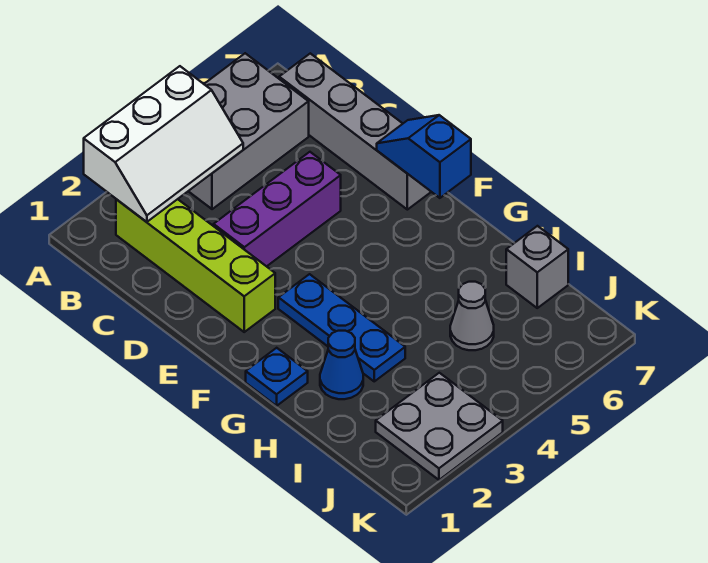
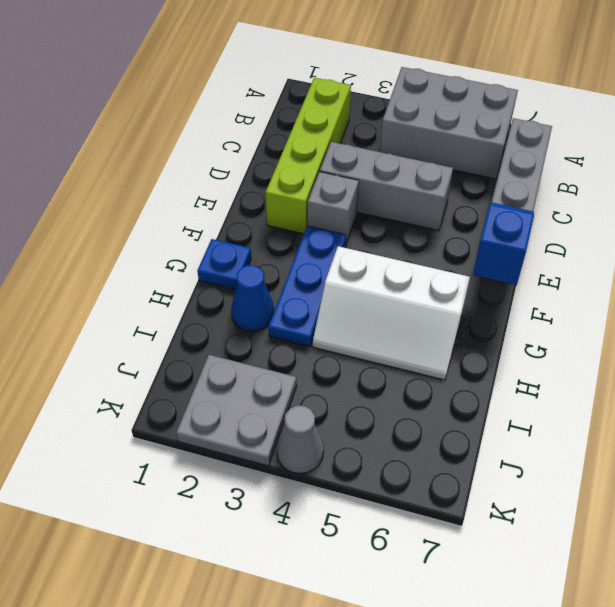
white 2x3 slope [84,66,243,222] -> white 2x3 slope moved to [313,246,470,380]
purple 1x3 brick [214,152,341,266] -> grey 1x3 brick [320,142,453,231]
grey 1x1 cone [450,282,494,350] -> grey 1x1 cone moved to [277,406,324,474]
grey 1x1 brick [506,226,568,308] -> grey 1x1 brick moved to [308,172,359,243]

